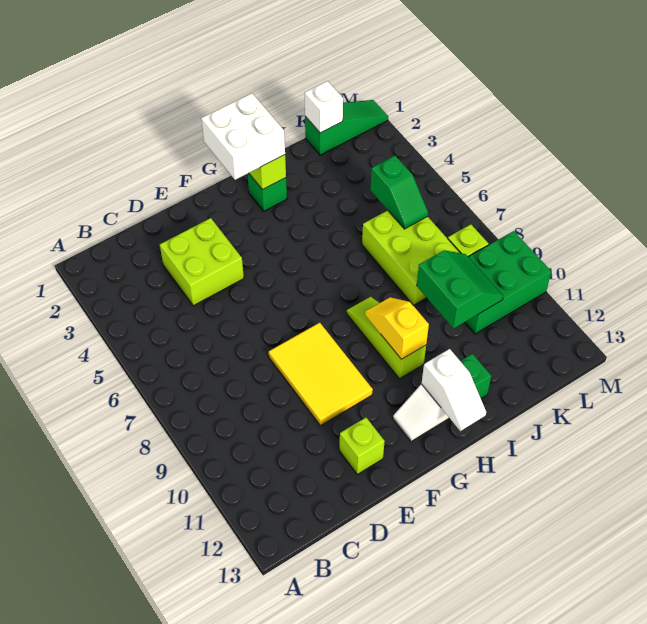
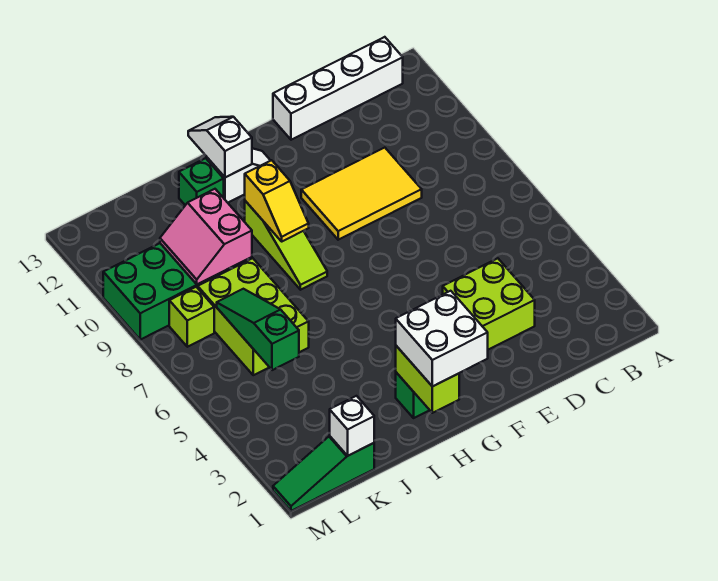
none -> white 1x4 brick [273,37,403,140]
yellow 2x3 tile [269,323,373,426] -> yellow 2x3 tile turned to [301,148,422,240]
lime 1x1 brick [340,418,385,474] -> none
green 2x2 slope [417,250,503,329] -> pink 2x2 slope [160,189,252,284]
green 1x2 slope [371,156,428,229] -> green 1x3 slope [217,289,299,370]

